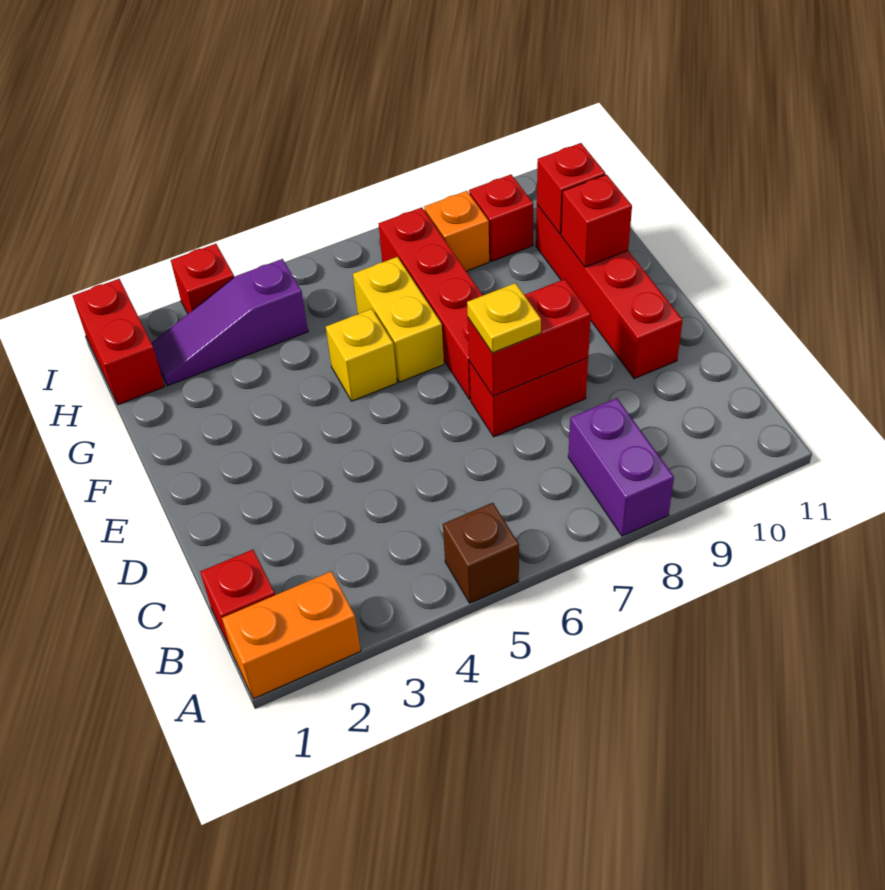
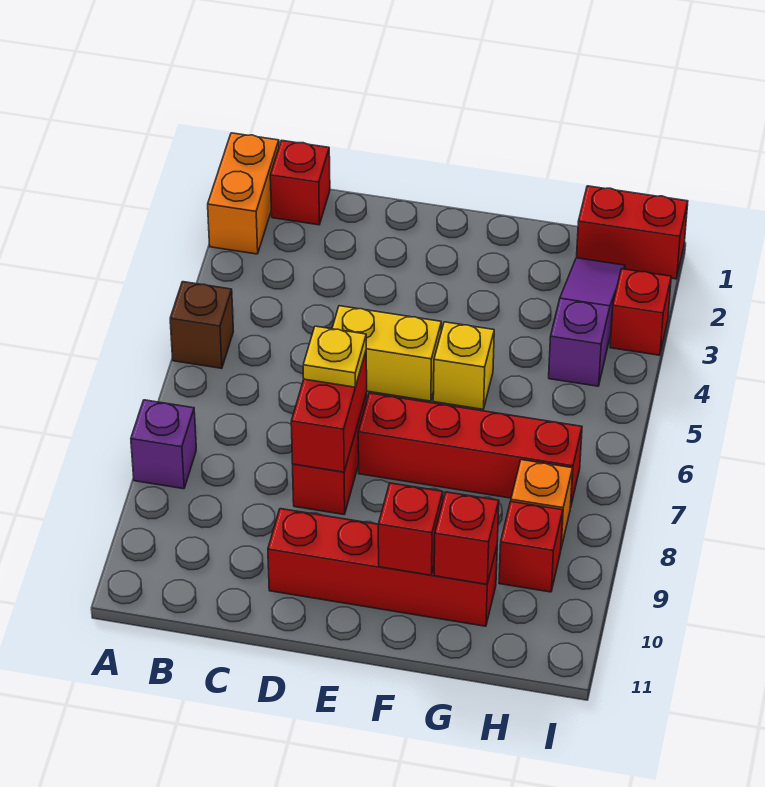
purple 1x2 brick [568,398,674,536] -> purple 1x1 brick [131,400,196,489]
yellow 1x2 brick [353,257,444,382] -> yellow 1x2 brick moved to [332,306,441,401]

